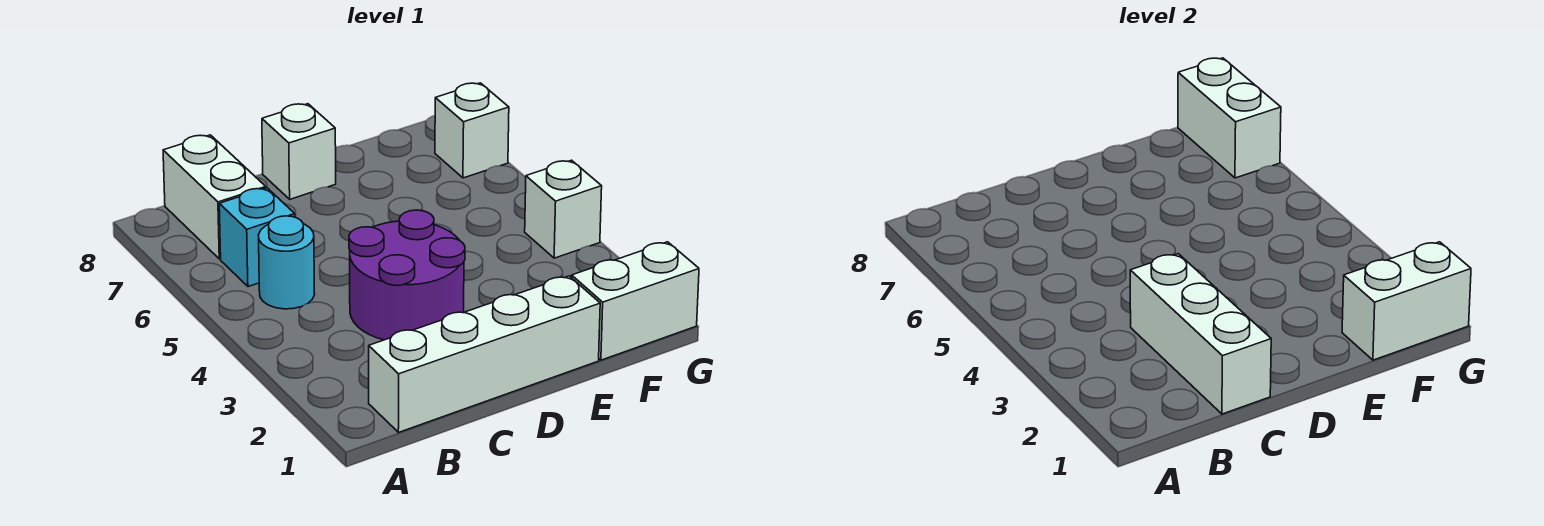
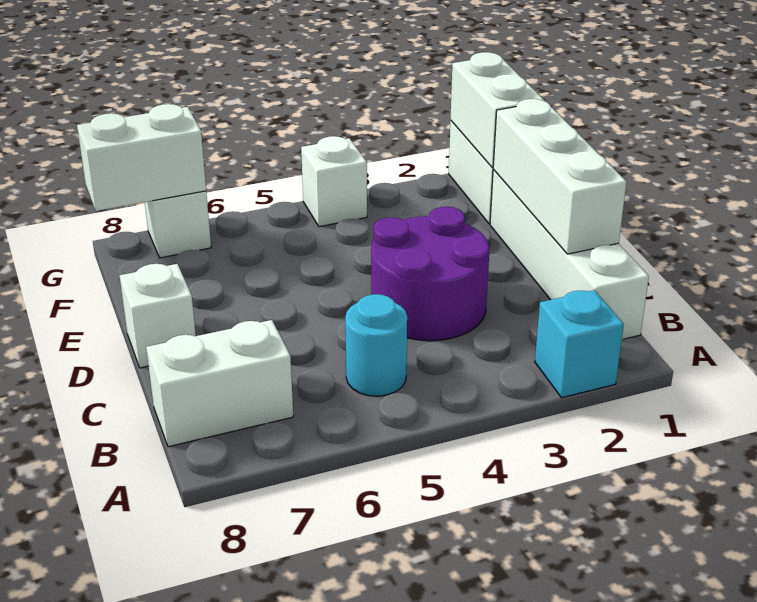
cyan 1x1 brick [219,188,295,287] -> cyan 1x1 brick moved to [535,290,624,398]
white 1x3 brick [1130,254,1271,414] -> white 1x3 brick turned to [493,99,627,254]

